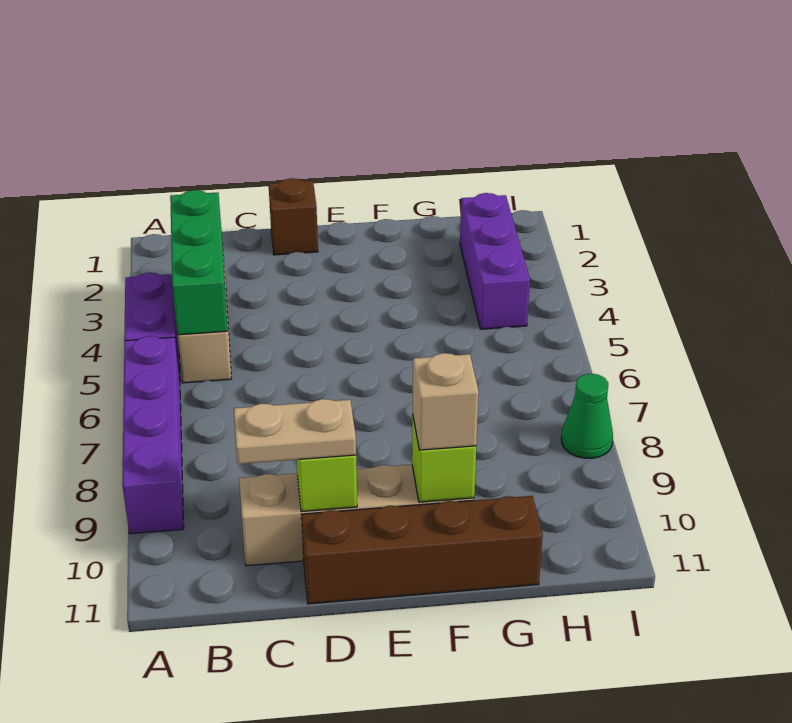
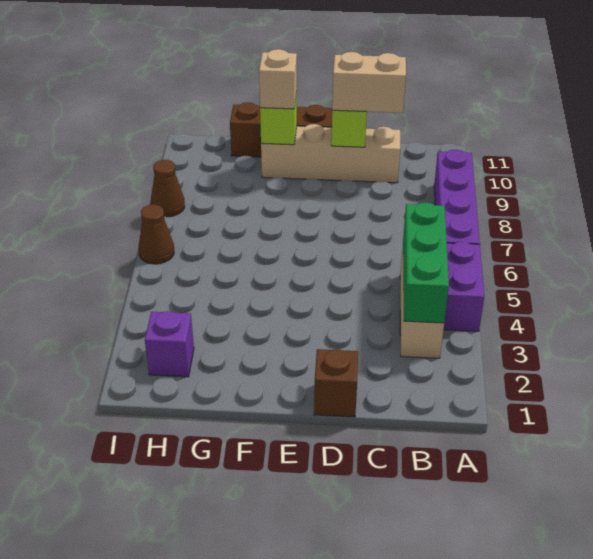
tan 1x2 plate [234,399,356,464] -> tan 1x2 brick [332,52,406,113]
purple 1x3 brick [460,193,530,329] -> purple 1x1 brick [145,311,194,377]
none -> brown 1x1 cone [139,205,174,264]
green 1x1 cone [561,374,613,458] -> brown 1x1 cone [151,160,185,217]

